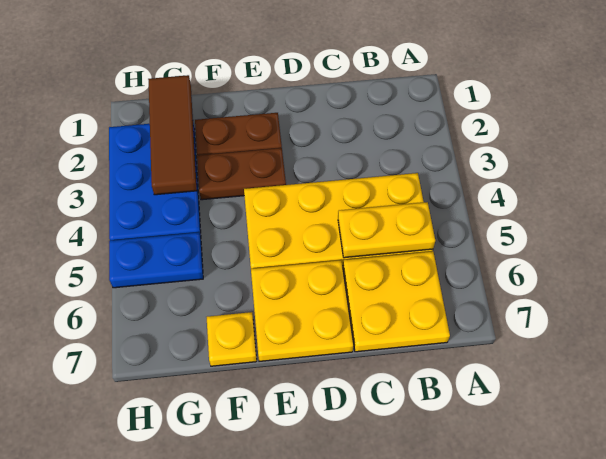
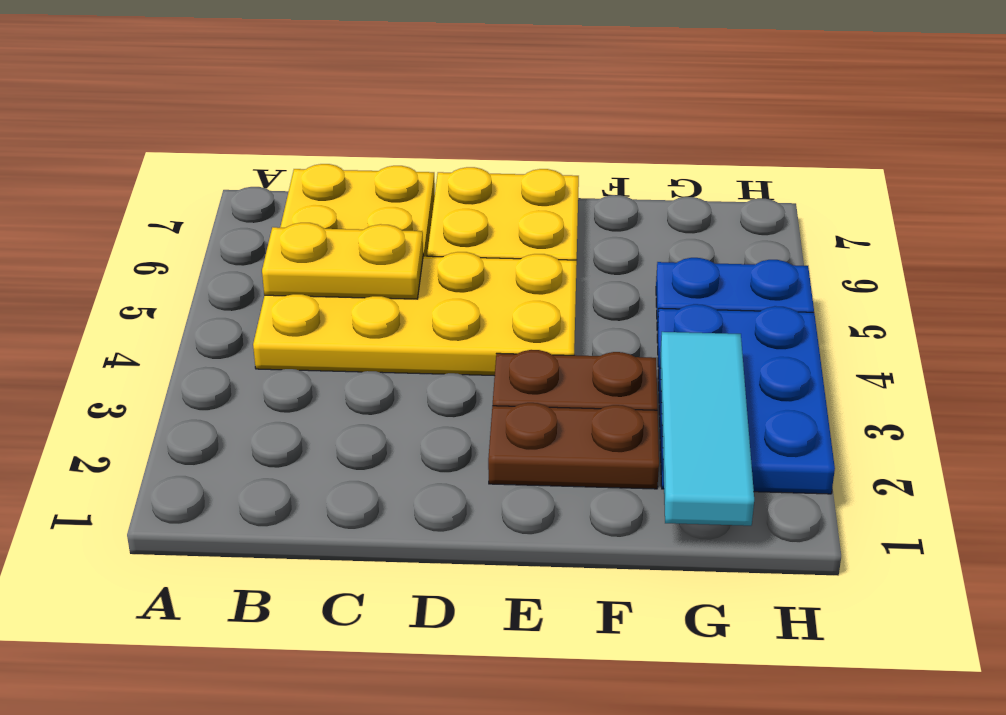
yellow 1x1 plate [207,312,257,366] -> none
brown 1x3 tile [148,75,197,195] -> cyan 1x3 tile [660,332,754,526]

